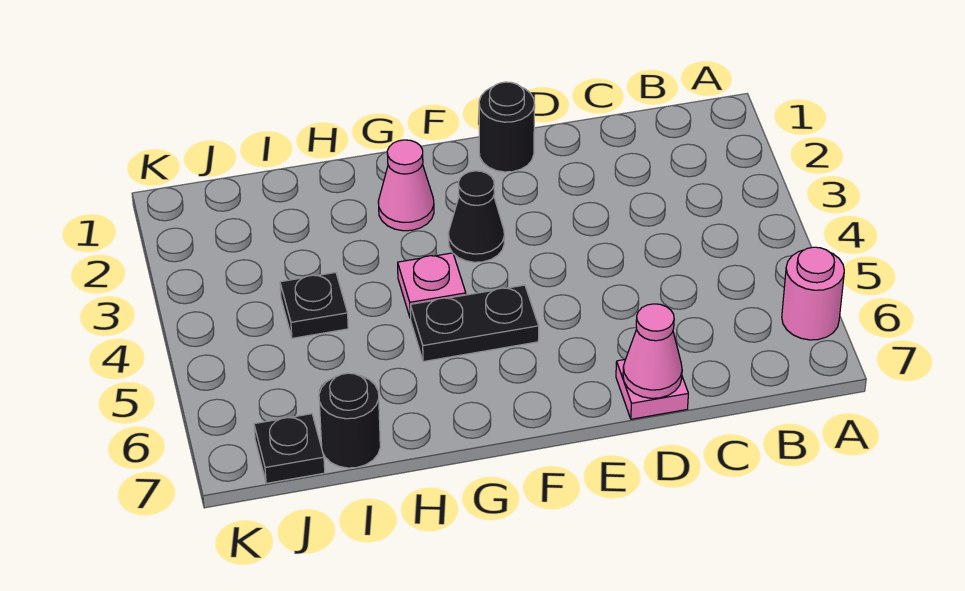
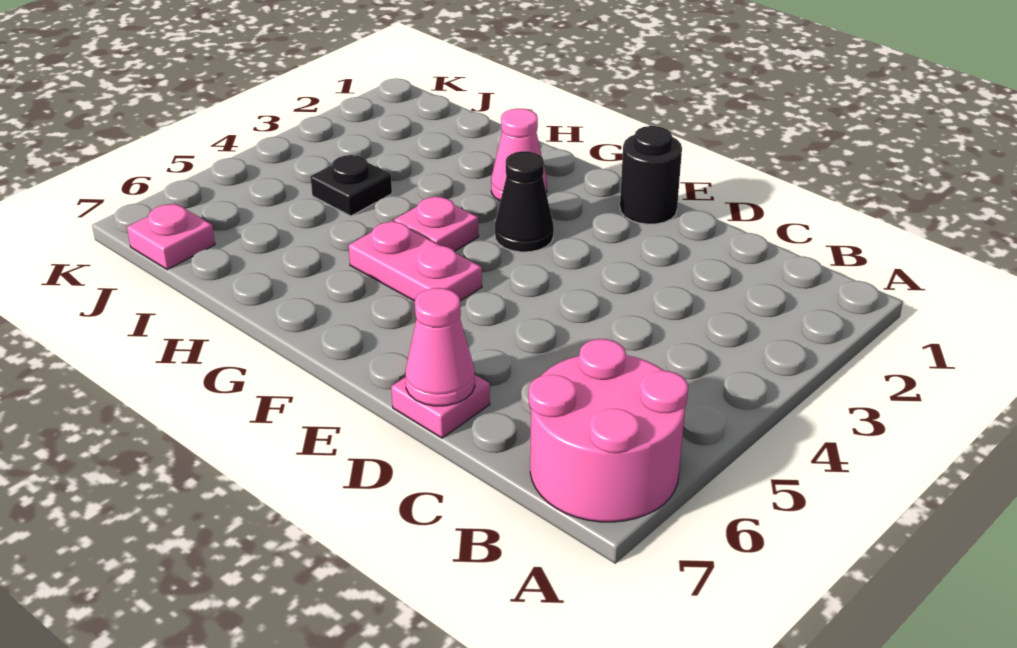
pink 1x1 round brick [782,247,844,340] -> pink 2x2 round brick [529,339,688,522]
black 1x2 plate [410,285,539,362] -> pink 1x2 plate [348,221,482,301]
black 1x1 round brick [319,373,380,468] -> none
black 1x1 plate [254,414,325,483] -> pink 1x1 plate [127,203,215,270]

